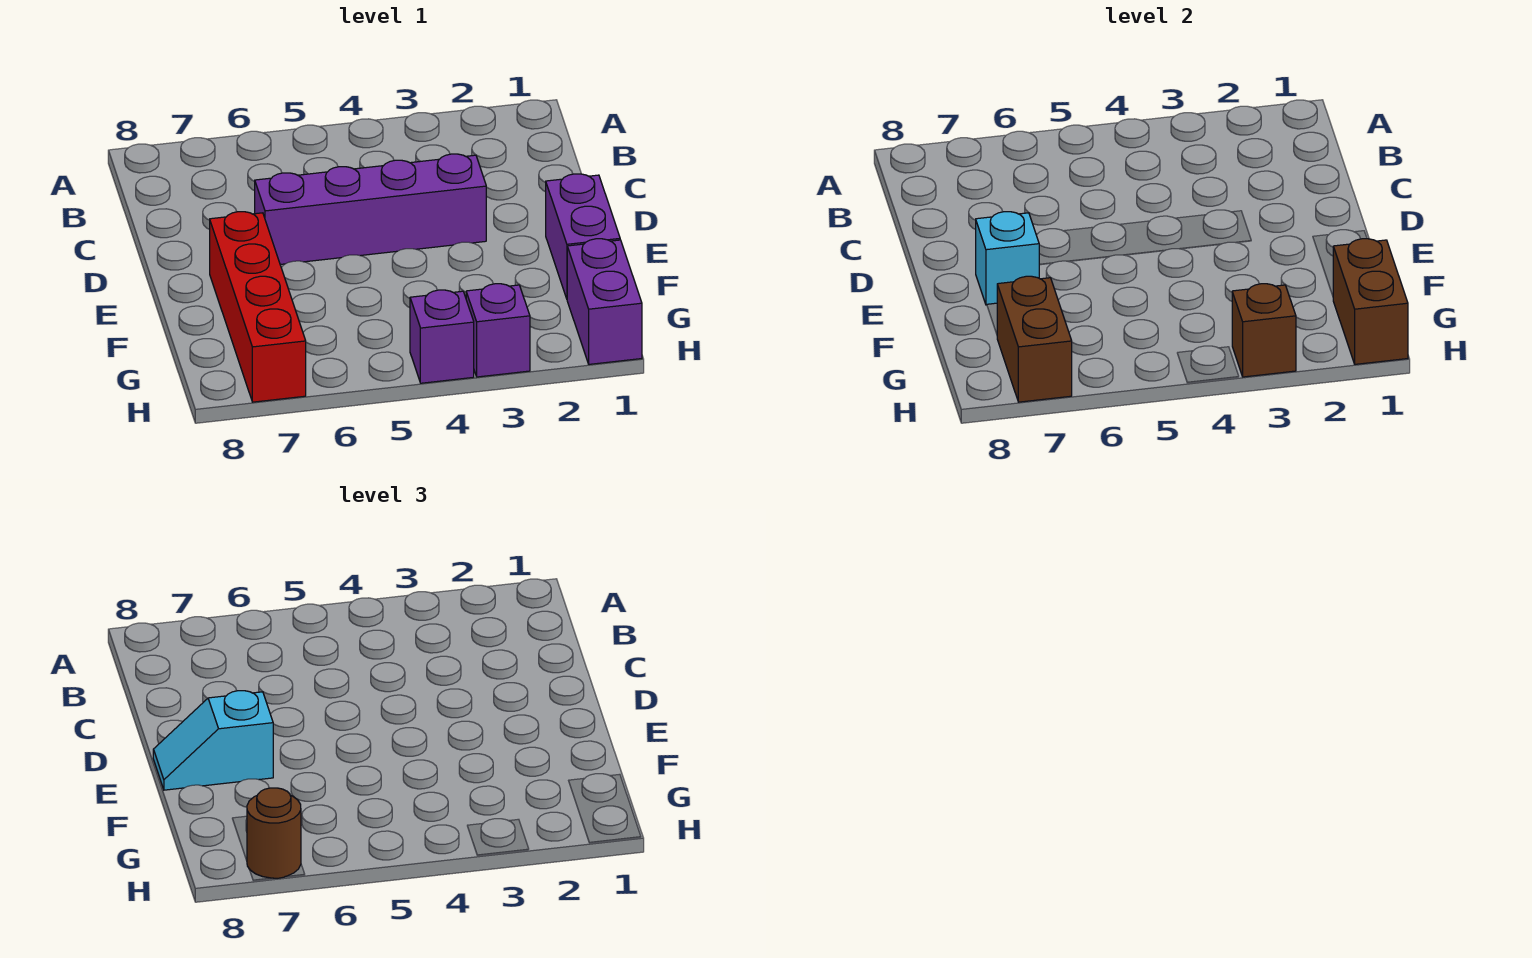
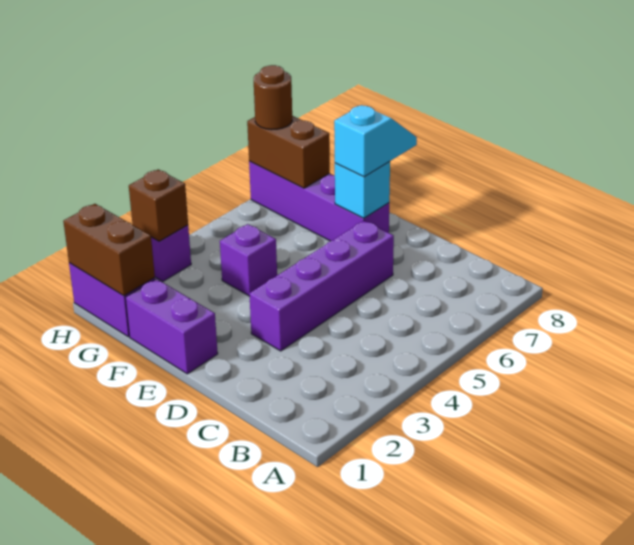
red 1x4 brick [210,212,306,402] -> purple 1x4 brick [249,161,389,241]
purple 1x1 brick [410,290,474,383] -> purple 1x1 brick moved to [220,224,277,296]

